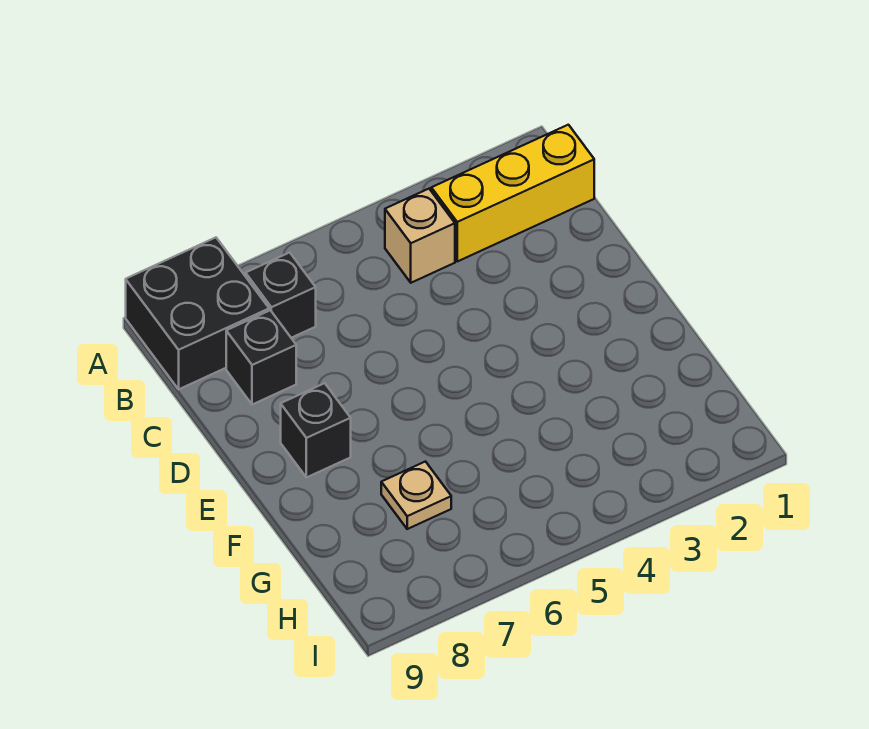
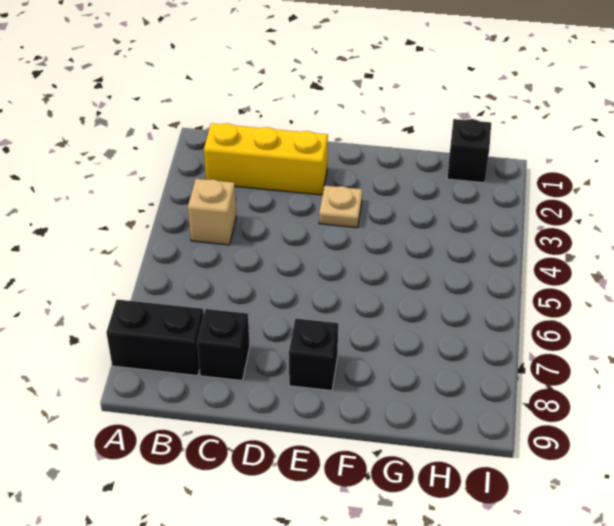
black 2x2 brick [126,238,269,389] -> black 1x2 brick [106,299,204,376]
yellow 1x3 brick [431,125,594,261] -> yellow 1x3 brick turned to [204,123,328,195]
black 1x1 brick [246,253,316,338] -> black 1x1 brick moved to [447,119,491,183]
tan 1x1 plate [381,462,451,529] -> tan 1x1 plate moved to [319,186,362,228]

